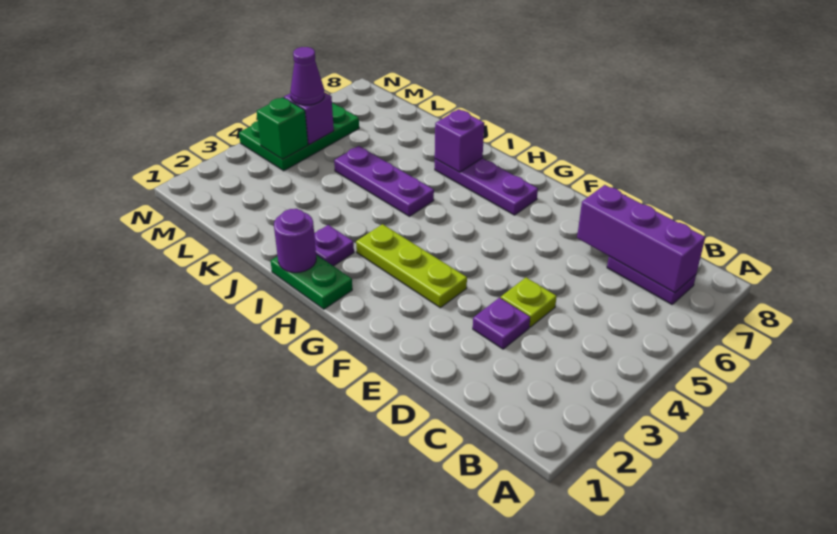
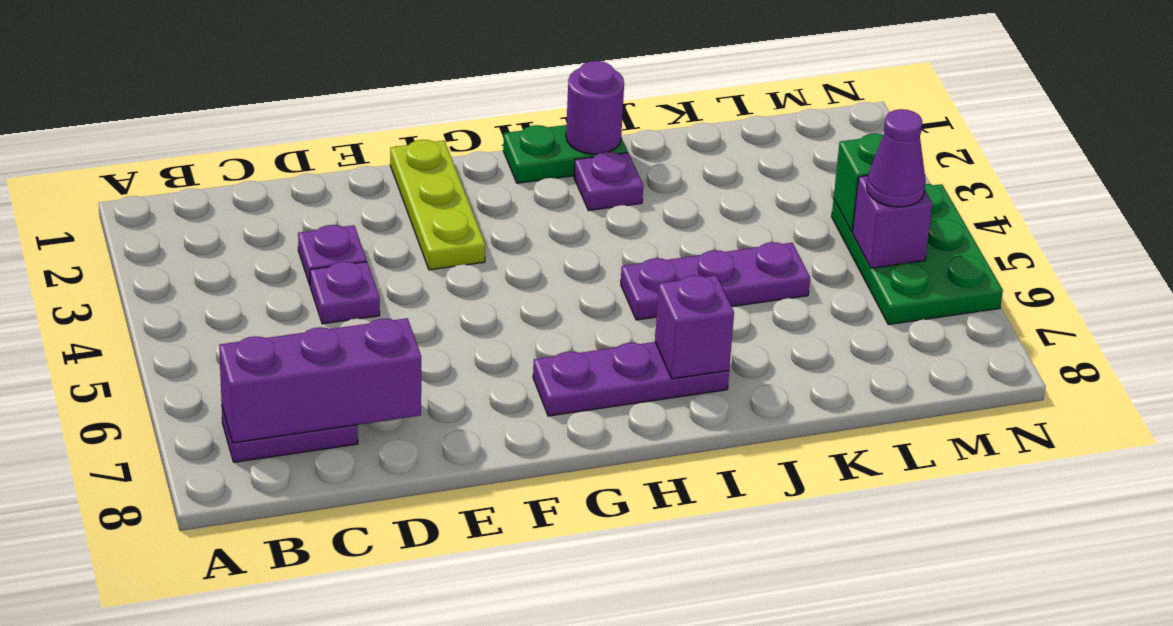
lime 1x1 plate [501,278,557,327] -> purple 1x1 plate [310,262,380,324]
lime 1x3 plate [356,224,467,308] -> lime 1x3 plate turned to [390,140,485,270]

